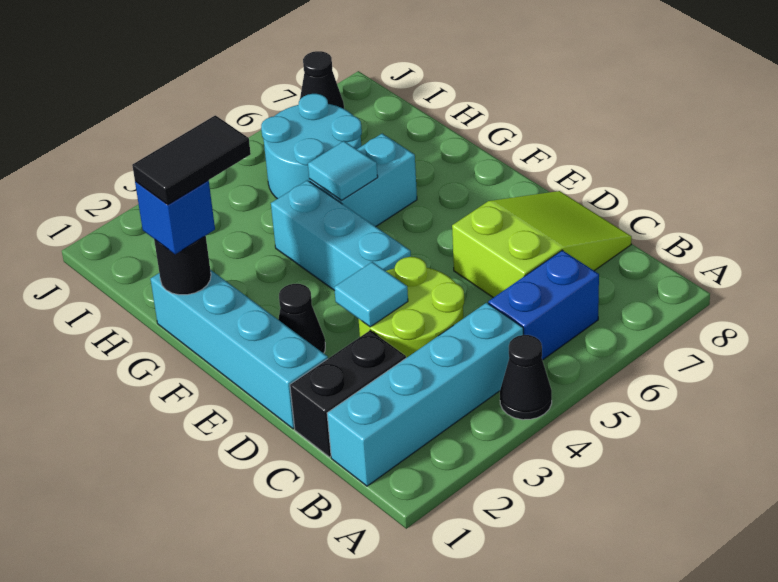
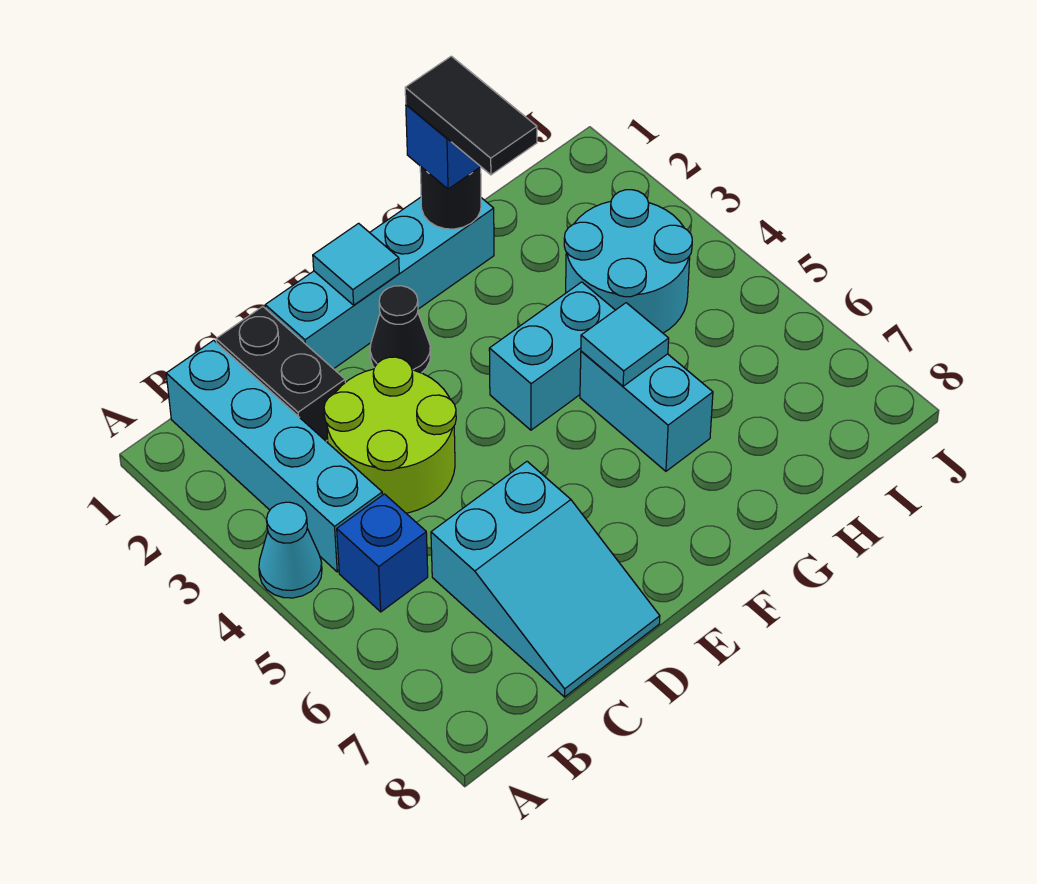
black 1x1 cone [500,335,552,420] -> cyan 1x1 cone [259,502,322,598]
blue 1x2 brick [488,250,599,360] -> blue 1x1 brick [337,494,428,612]
lime 2x3 slope [452,191,632,298] -> cyan 2x3 slope [431,462,660,697]
cyan 1x1 tile [334,262,408,327] -> cyan 1x1 tile moved to [313,223,399,305]
cyan 1x3 brick [271,180,411,291] -> cyan 1x2 brick [489,282,615,430]
cyan 2x2 round brick [261,94,362,199] -> cyan 2x2 round brick moved to [564,190,692,333]
black 1x1 cone [300,51,344,109] -> none

